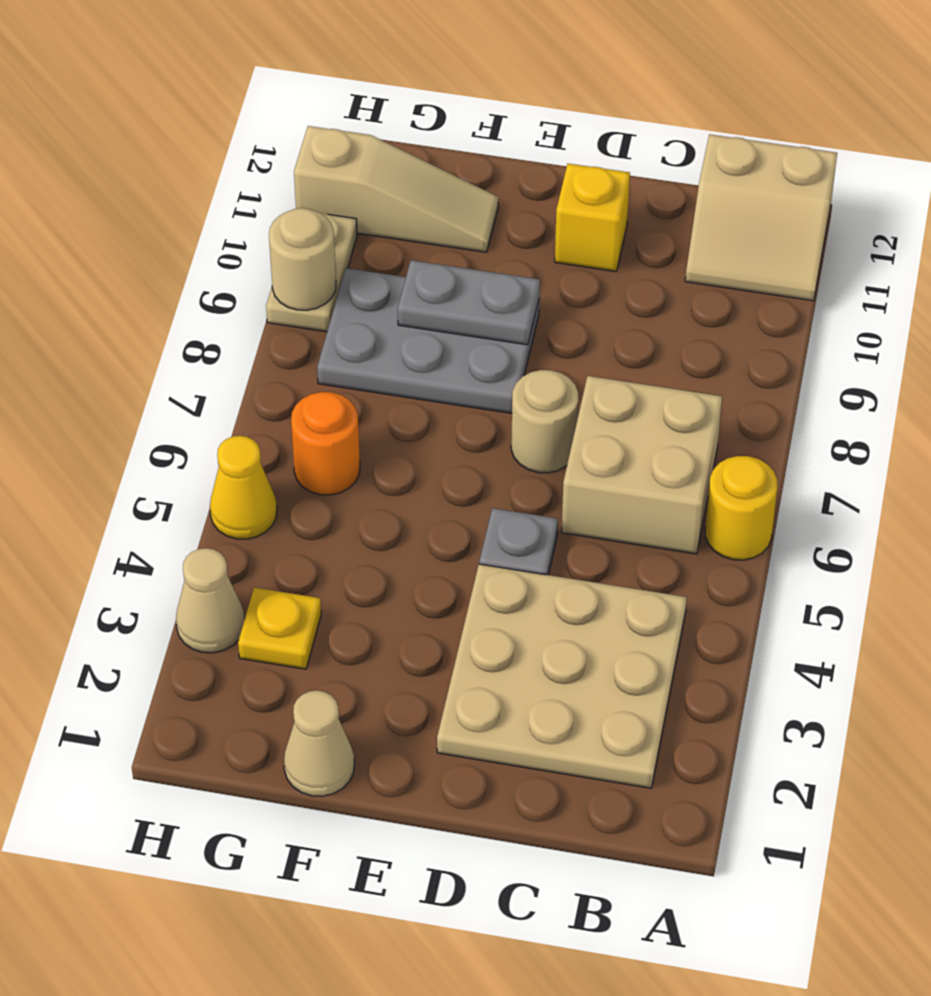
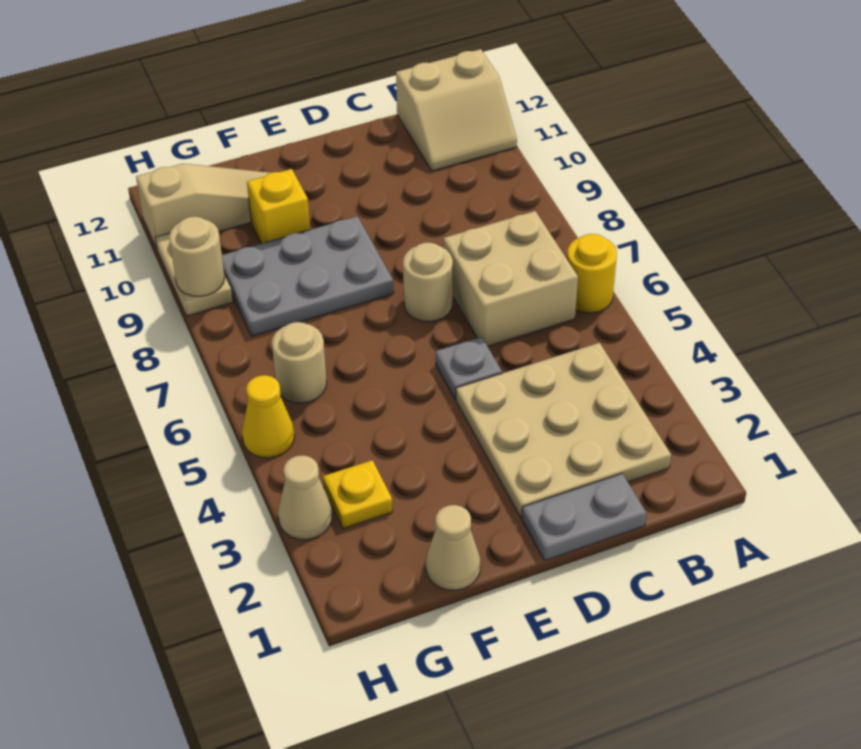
yellow 1x1 brick [555,164,630,271] -> yellow 1x1 brick moved to [247,169,310,244]
grey 1x2 plate [398,260,540,345] -> grey 1x2 plate moved to [522,474,647,561]
orange 1x1 round brick [291,392,360,495] -> tan 1x1 round brick [272,322,327,403]

